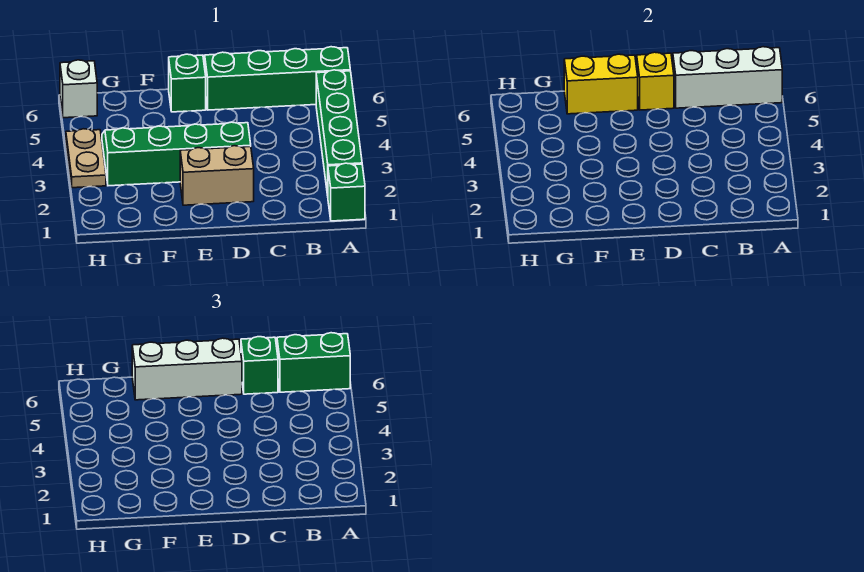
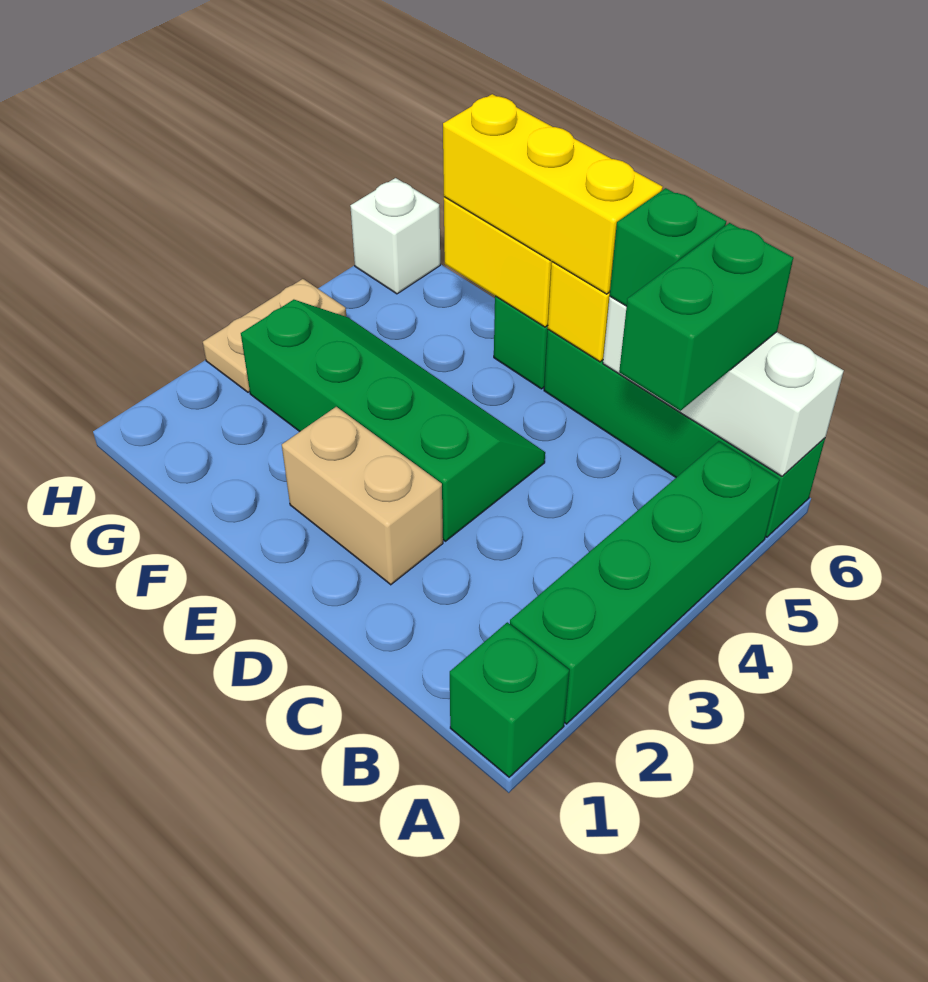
green 1x2 brick [277,333,350,392] -> green 1x2 brick turned to [619,223,793,411]
white 1x3 brick [132,338,242,400] -> yellow 1x3 brick [443,94,663,294]

